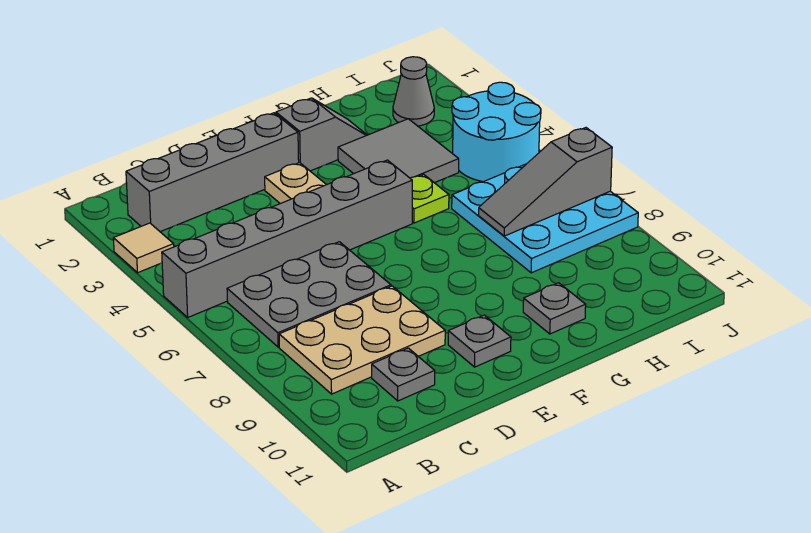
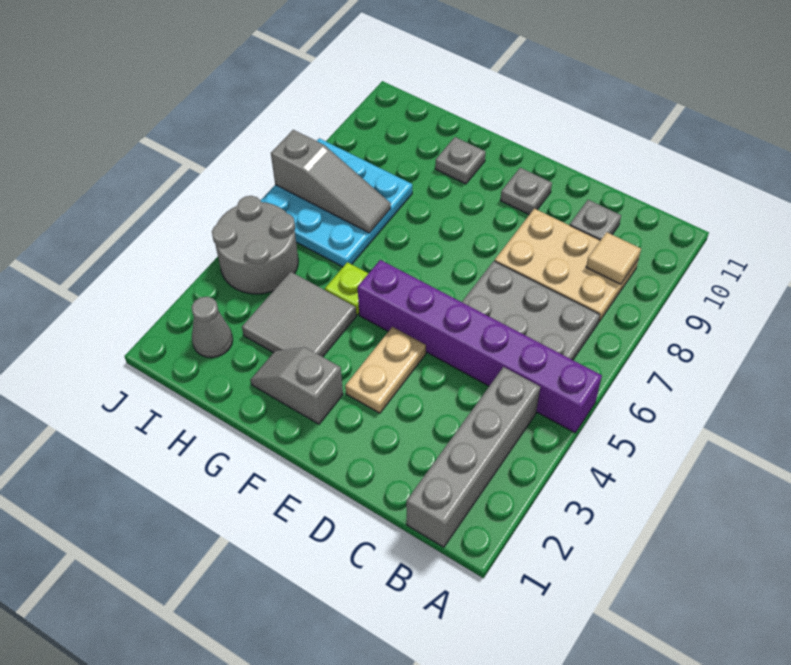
tan 1x1 tile [113,223,174,273] -> tan 1x1 tile moved to [586,232,641,284]
grey 1x6 brick [162,160,412,317] -> purple 1x6 brick [358,260,602,433]
grey 1x4 brick [126,113,299,232] -> grey 1x4 brick turned to [406,367,540,547]
cyan 2x2 round brick [452,82,541,182] -> grey 2x2 round brick [212,196,298,294]

